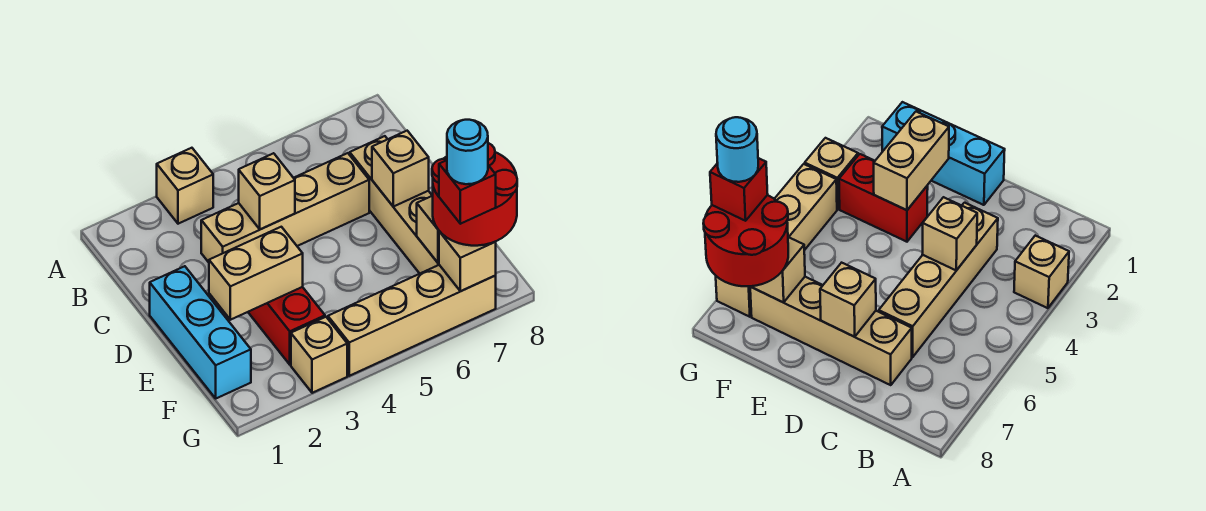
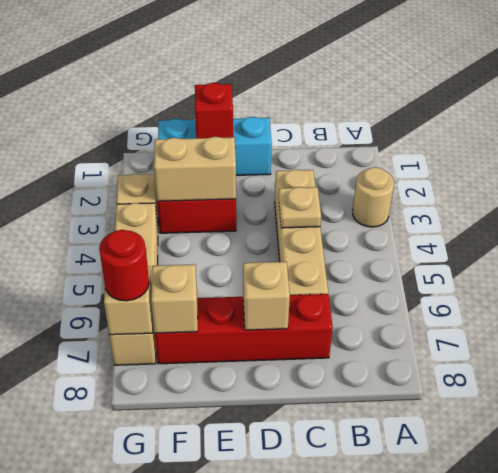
tan 1x1 brick [157,148,213,224] -> tan 1x1 round brick [353,167,394,227]
tan 1x1 brick [239,153,295,229] -> tan 1x1 plate [279,187,321,228]
tan 1x4 brick [350,136,439,274] -> red 1x4 brick [155,294,333,364]
tan 1x2 brick [209,227,303,320] -> tan 1x2 brick turned to [154,137,236,201]
red 2x2 round brick [432,143,517,246] -> red 1x1 round brick [99,230,149,301]
red 1x1 brick [439,160,496,224] -> red 1x1 brick moved to [195,83,233,138]
cyan 1x1 round brick [447,120,488,184] -> none

